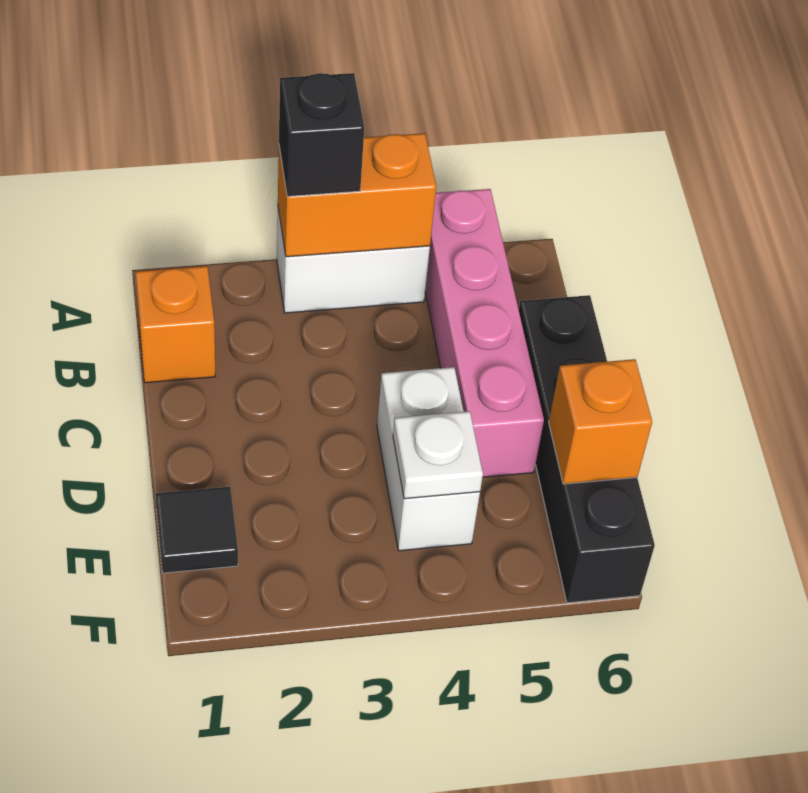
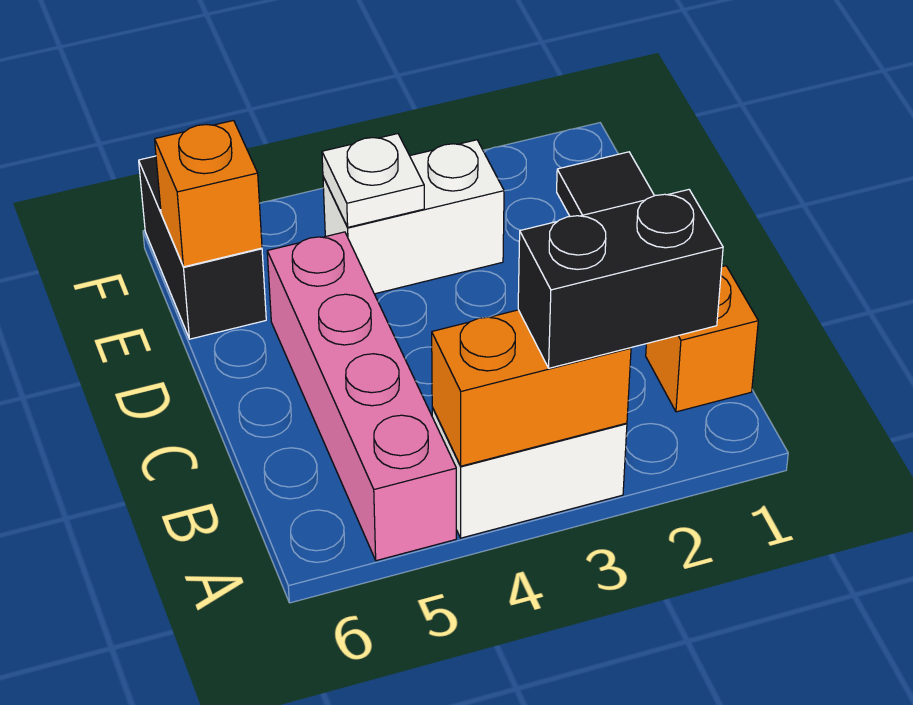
black 1x1 brick [279,73,364,196] -> black 1x2 brick [518,190,723,368]
black 1x4 brick [519,295,655,603] -> black 1x2 brick [139,156,266,339]
white 1x2 brick [377,367,480,551] -> white 1x2 brick turned to [323,140,504,294]

